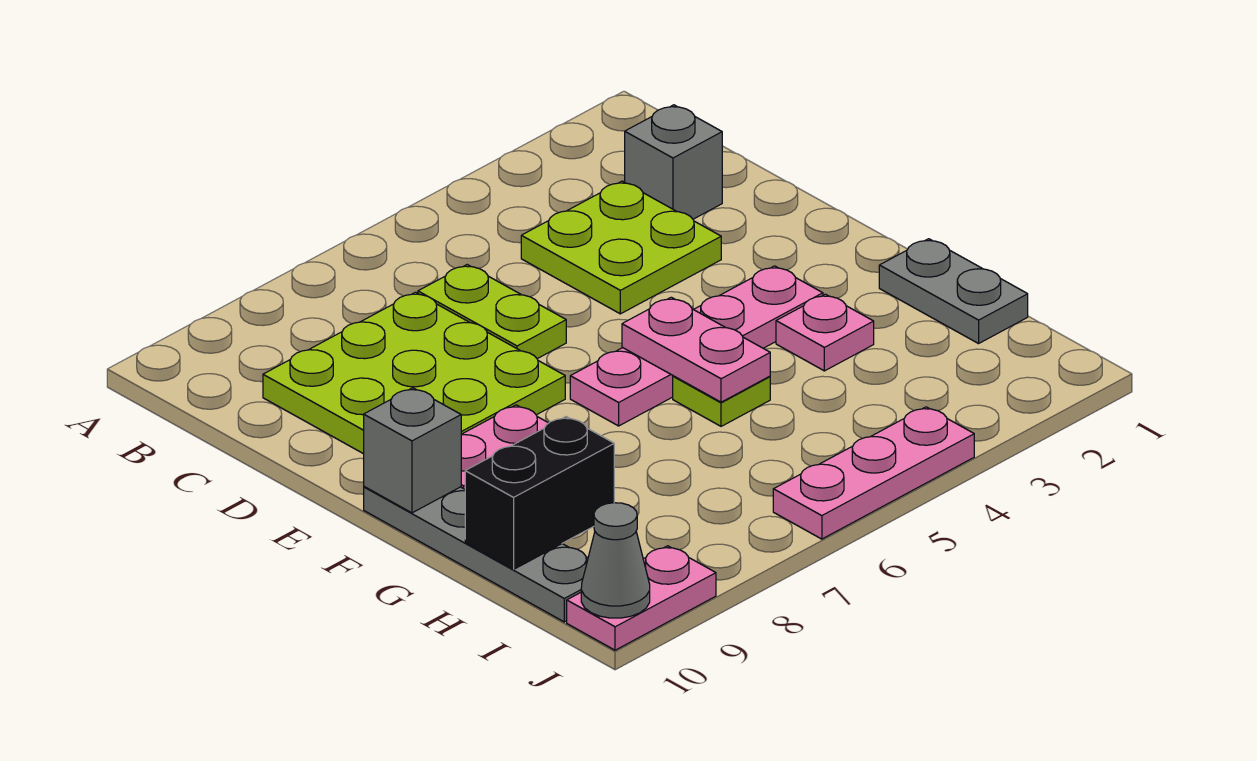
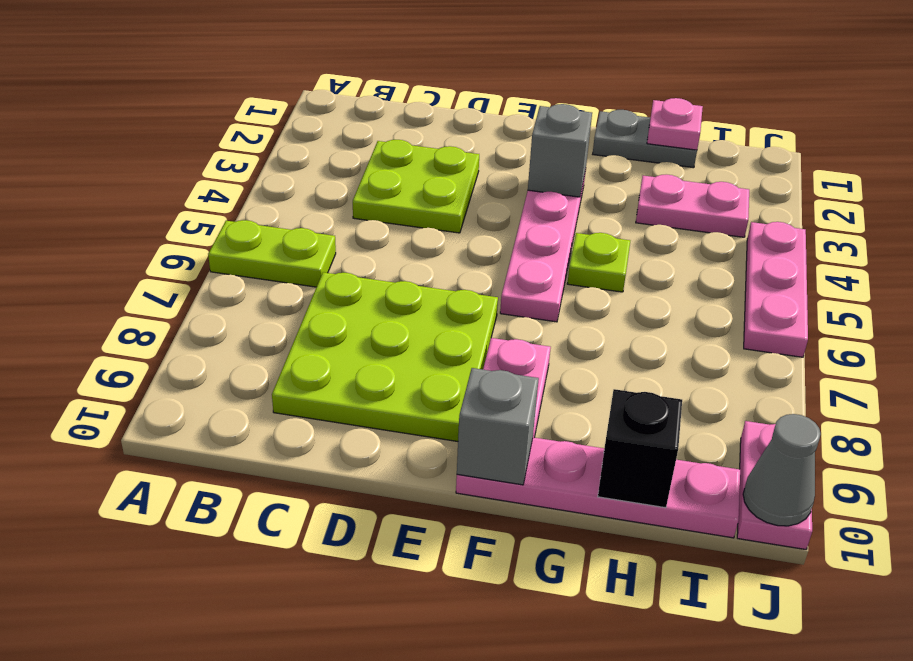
grey 1x1 brick [625,105,722,219] -> grey 1x1 brick moved to [528,104,592,197]
lime 1x2 plate [418,265,566,359] -> lime 1x2 plate moved to [208,220,336,287]
pink 1x2 plate [622,297,770,402] -> pink 1x2 plate moved to [636,174,749,237]
grey 1x4 plate [364,487,588,622] -> pink 1x4 plate [456,437,740,538]
pink 1x1 plate [776,294,874,371] -> pink 1x1 plate moved to [647,98,703,150]
black 1x2 brick [465,417,614,569] -> black 1x1 brick [598,389,682,508]

